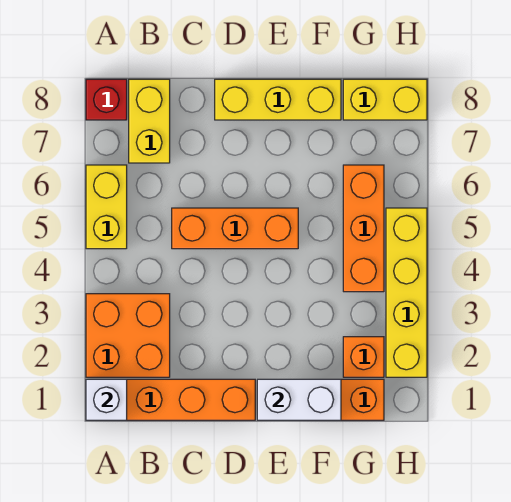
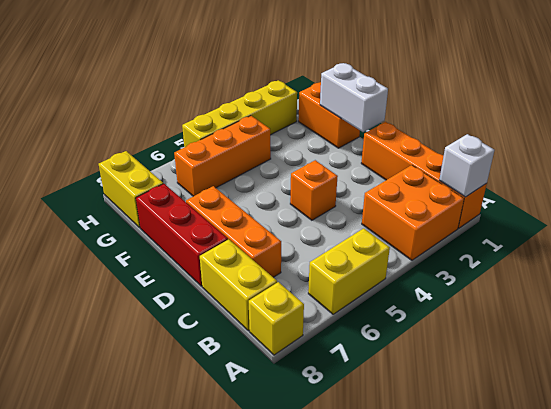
red 1x1 brick [86,79,127,120] -> yellow 1x1 brick [249,282,304,355]
yellow 1x2 brick [129,79,170,163] -> yellow 1x2 brick turned to [200,239,277,331]
orange 1x3 brick [172,208,298,249] -> orange 1x3 brick moved to [186,186,281,277]
yellow 1x3 brick [215,79,341,120] -> red 1x3 brick [136,184,228,286]
orange 1x1 brick [343,337,384,377] -> orange 1x1 brick moved to [290,160,338,220]

